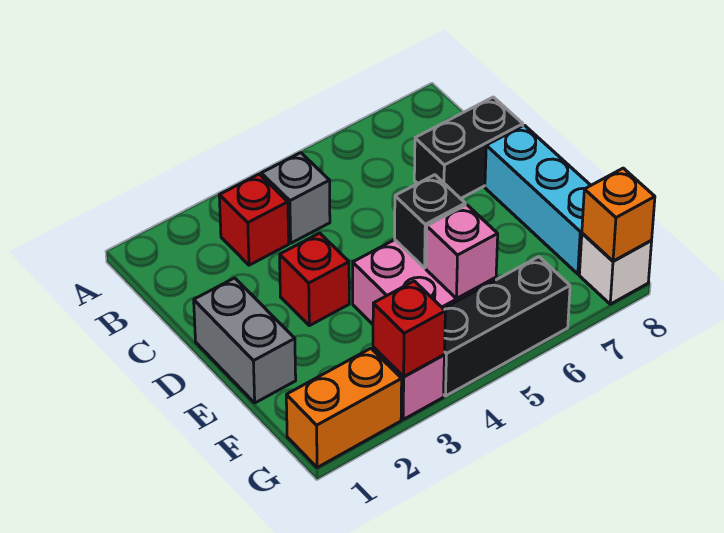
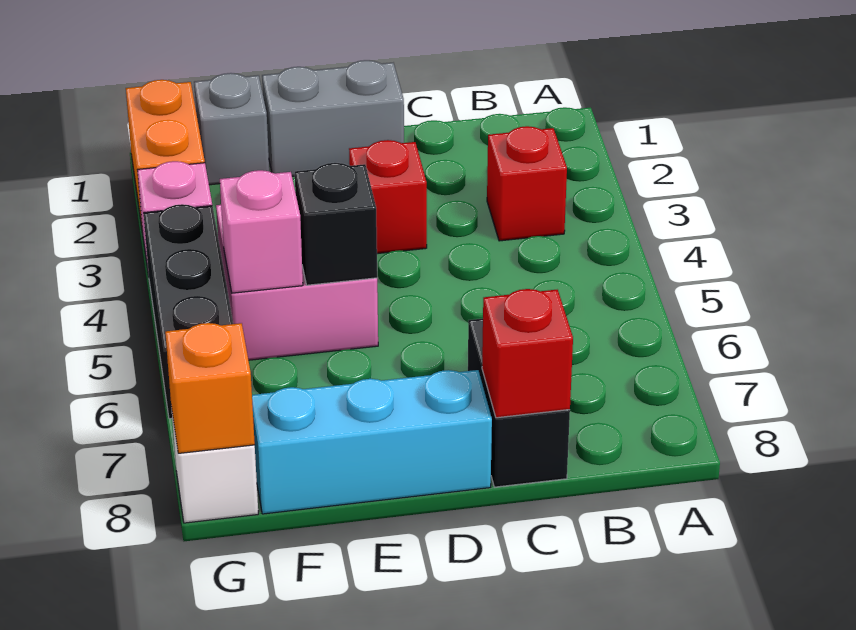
grey 1x1 brick [261,153,330,243] -> grey 1x1 brick moved to [194,73,269,185]
red 1x1 brick [373,281,445,376] -> red 1x1 brick moved to [482,289,573,418]

